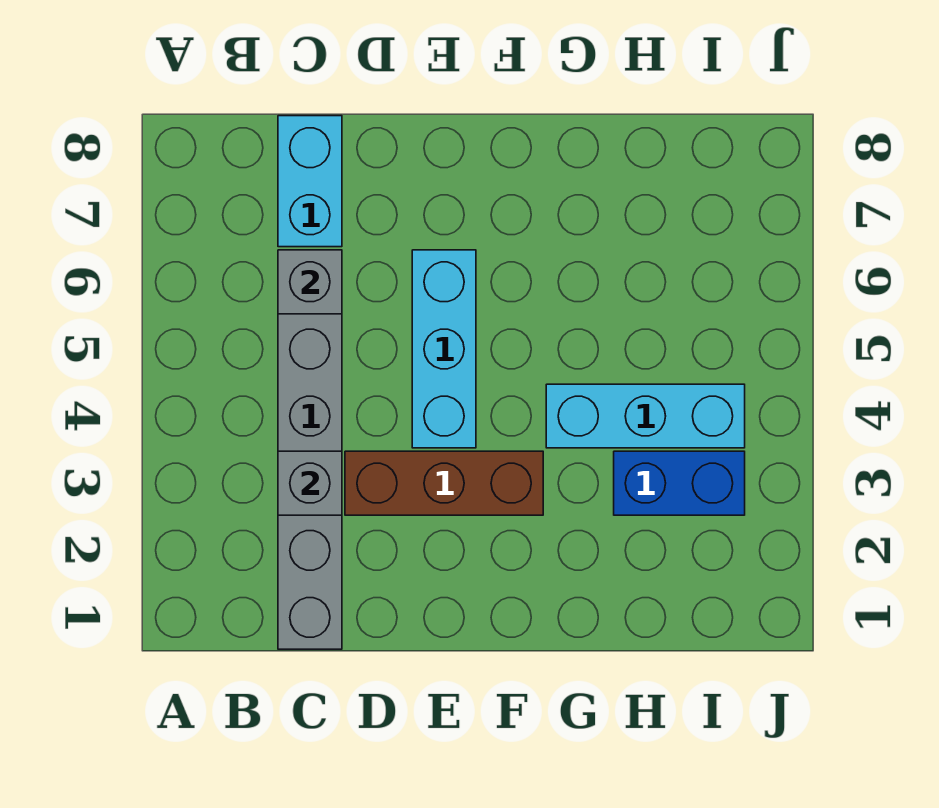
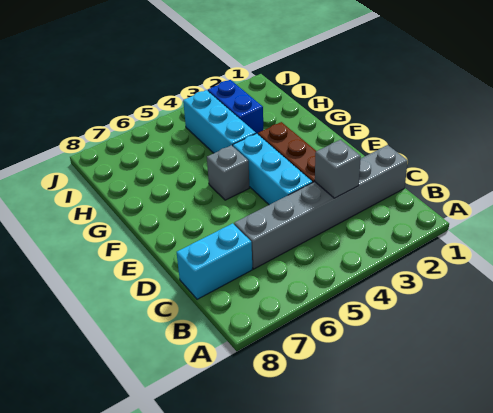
grey 1x1 brick [278,250,342,314] -> grey 1x1 brick moved to [207,145,249,200]
cyan 1x3 brick [412,250,476,448] -> cyan 1x3 brick turned to [233,134,312,205]

